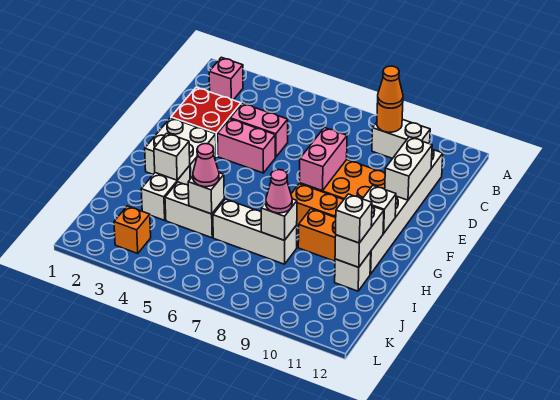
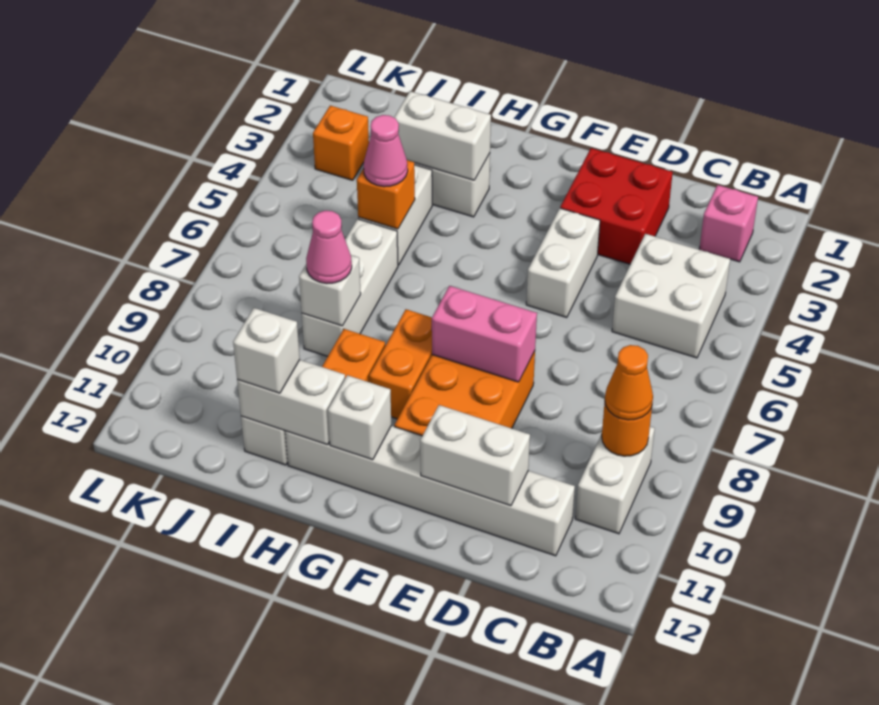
pink 1x2 brick [230,103,288,157] -> none
pink 1x2 brick [217,119,275,173] -> white 1x2 brick [526,208,600,318]
white 2x2 brick [145,118,216,179] -> white 2x2 brick moved to [612,234,730,358]
white 1x1 brick [154,133,190,180] -> white 1x2 brick [394,91,491,180]
white 1x1 brick [188,173,224,214] -> orange 1x1 brick [357,160,415,229]

